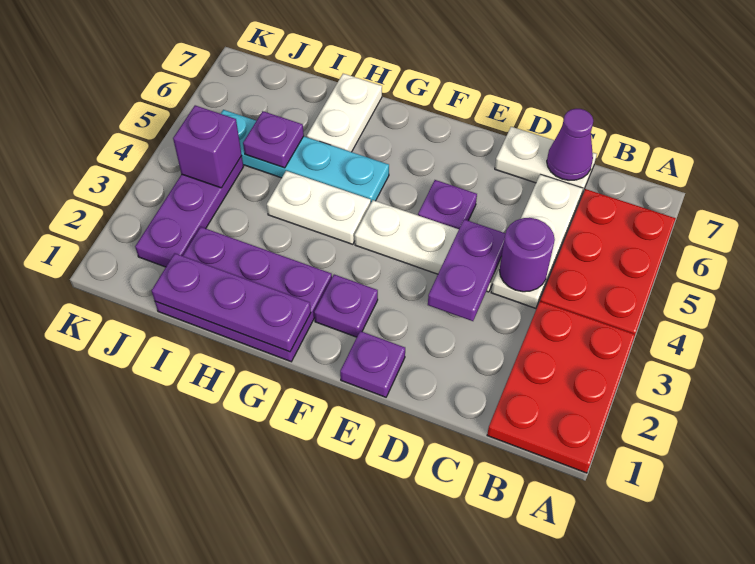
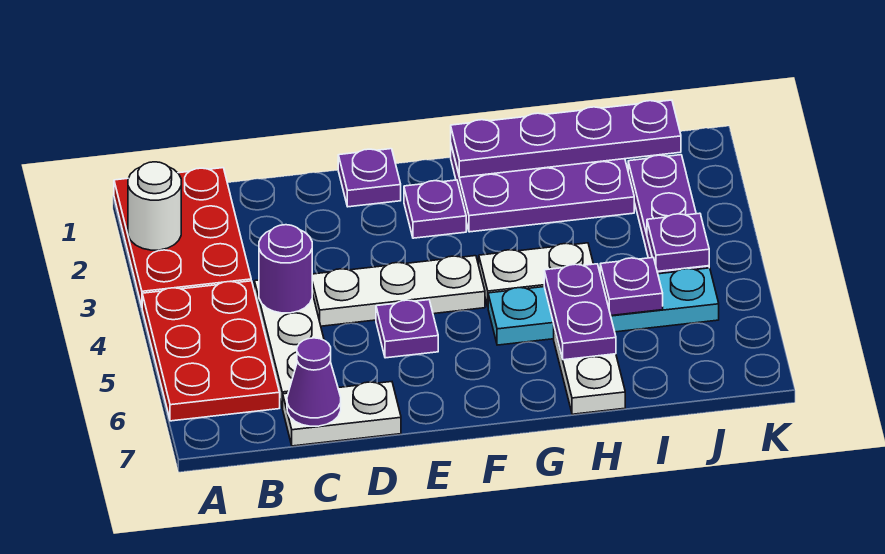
none -> white 1x1 round brick [128,162,181,250]
purple 1x2 plate [428,219,505,321] -> purple 1x2 plate moved to [544,264,616,360]
purple 1x3 plate [152,253,311,352] -> purple 1x4 plate [451,100,681,177]
purple 1x1 brick [173,105,242,188] -> purple 1x1 plate [647,213,709,271]

